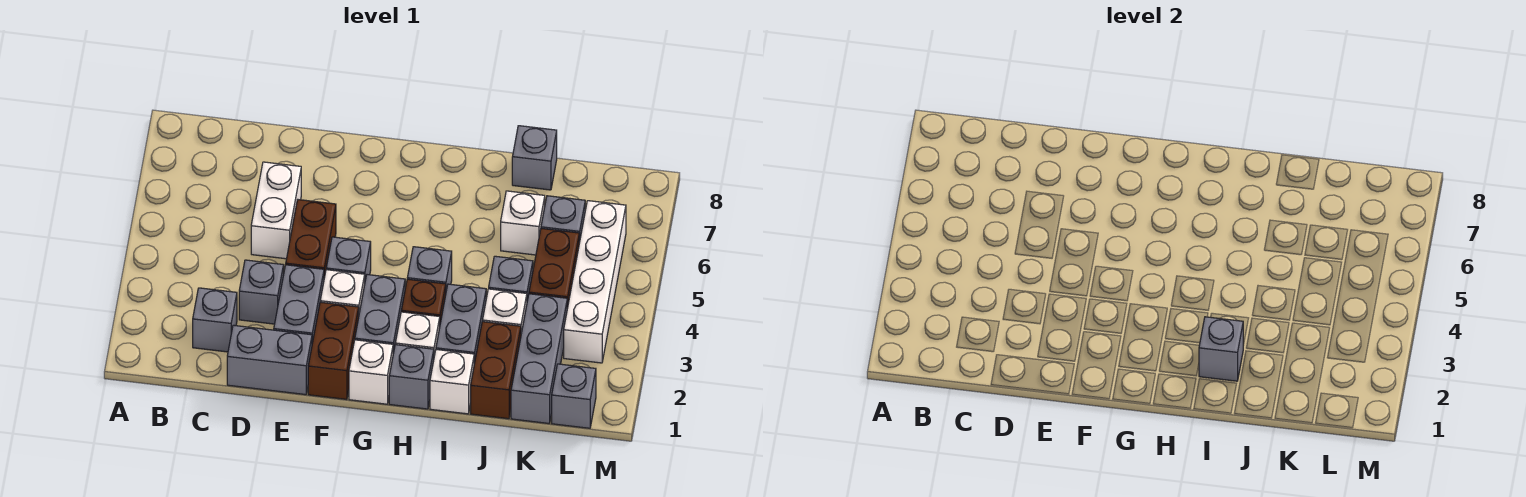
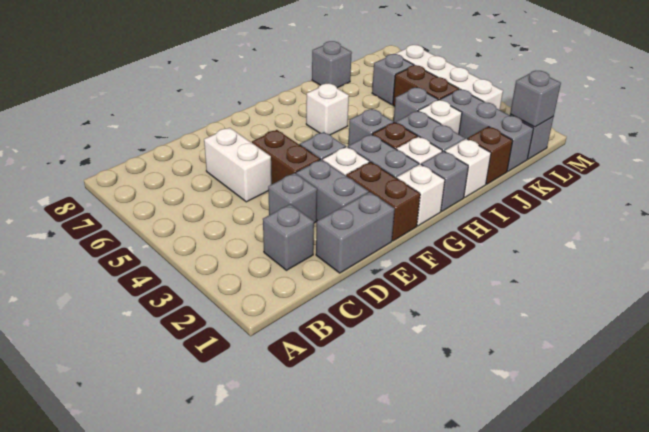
grey 1x1 brick [1199,317,1243,381] -> grey 1x1 brick moved to [510,71,561,127]
brown 1x2 brick [471,322,521,419] -> brown 1x1 brick [467,127,513,184]
white 1x1 brick [501,191,545,255] -> white 1x1 brick moved to [306,84,349,135]

